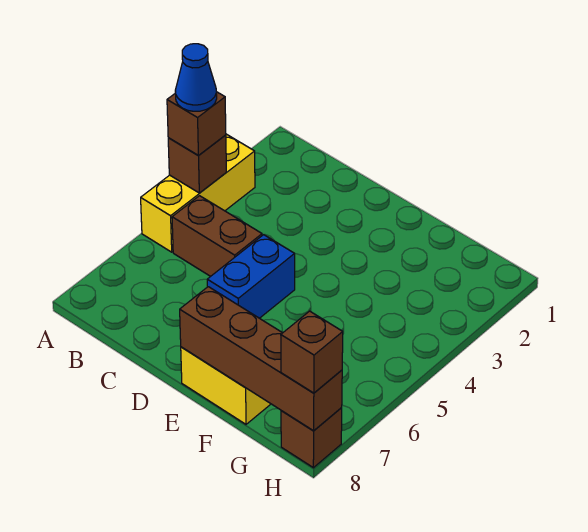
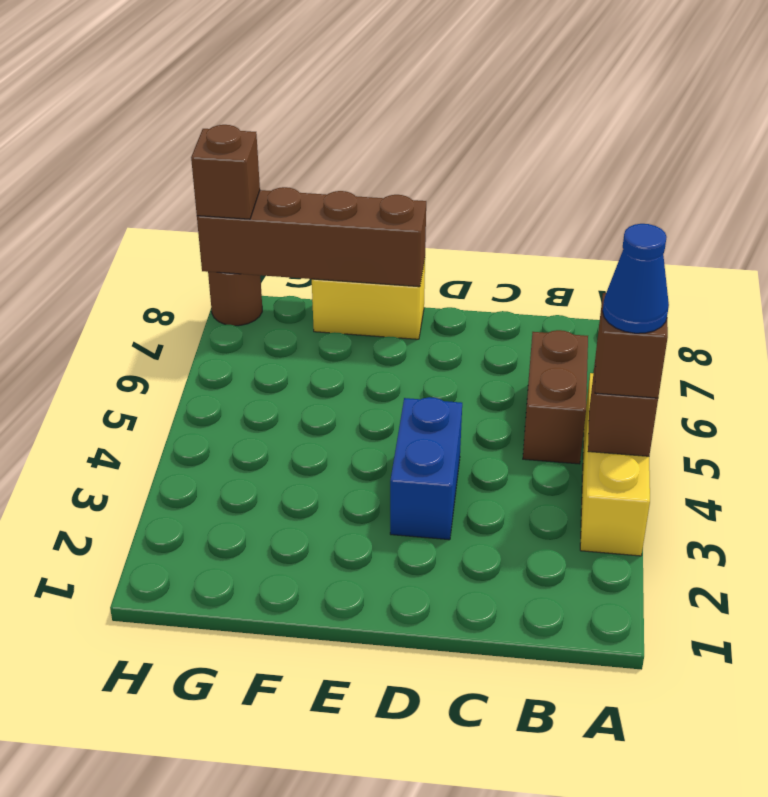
brown 1x2 brick [172,196,262,276] -> brown 1x2 brick turned to [523,330,588,464]
blue 1x2 brick [207,235,295,318] -> blue 1x2 brick moved to [390,397,462,540]
brown 1x1 brick [281,407,342,468] -> brown 1x1 round brick [208,272,262,326]

